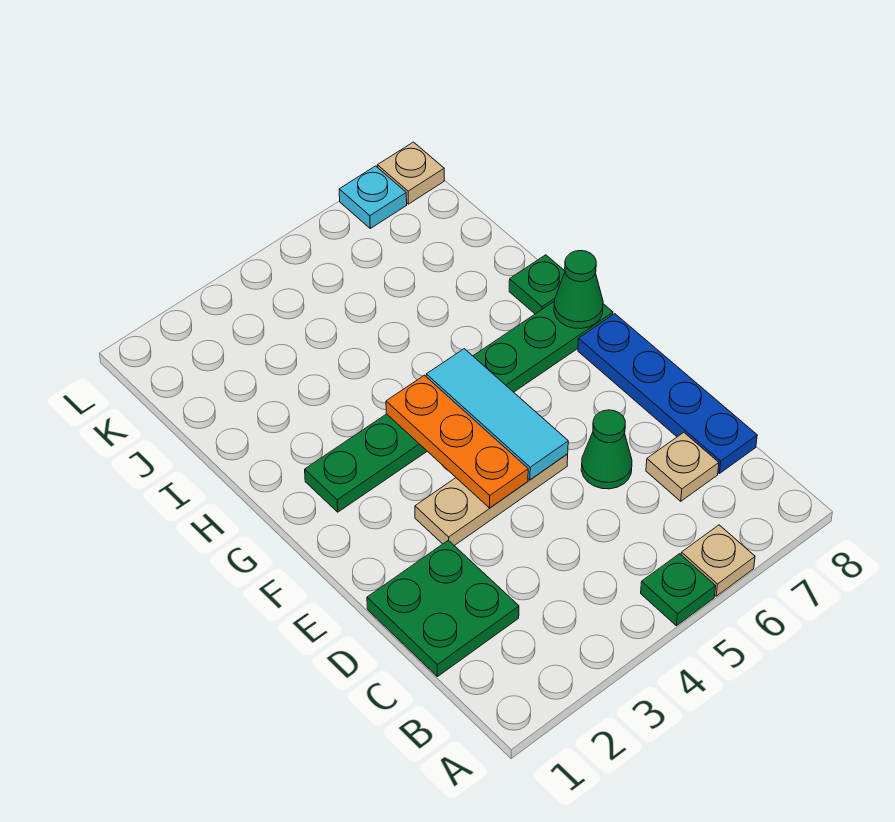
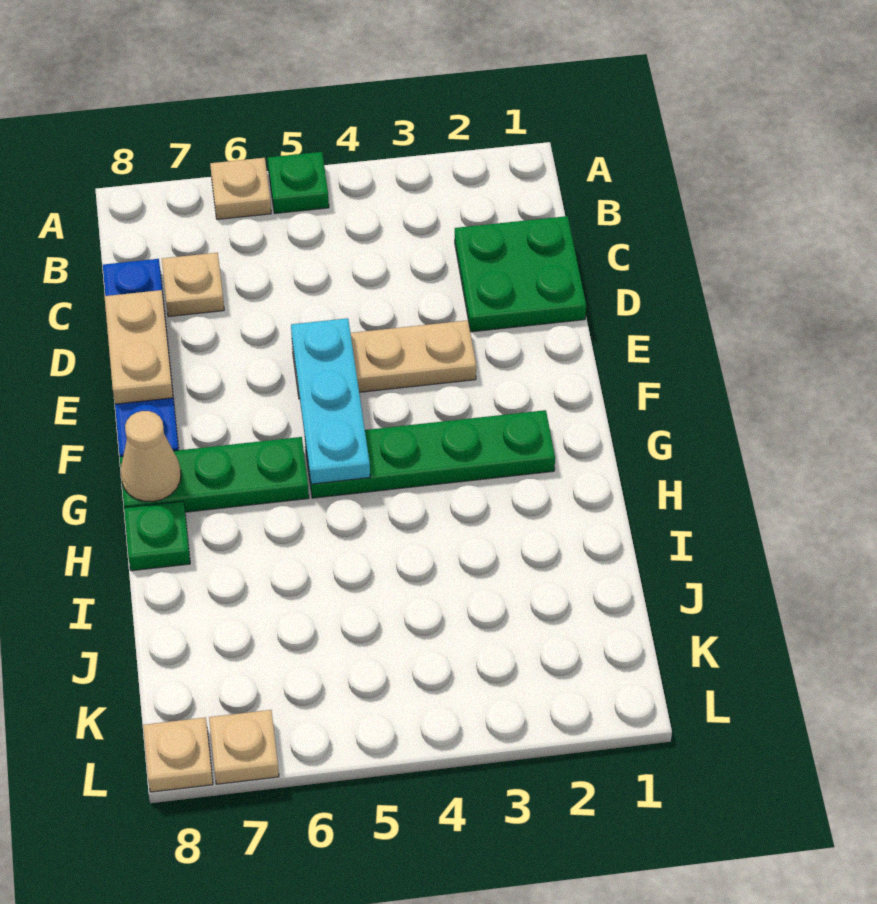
green 1x1 cone [581,410,632,489] -> none
none -> tan 1x2 plate [104,290,173,404]
orange 1x3 plate [386,375,528,508] -> none
cyan 1x3 tile [426,349,568,480] -> cyan 1x3 plate [291,318,370,484]
green 1x1 cone [554,251,603,329] -> tan 1x1 cone [121,411,181,502]
cyan 1x1 plate [339,166,407,228] -> tan 1x1 plate [209,710,279,784]

